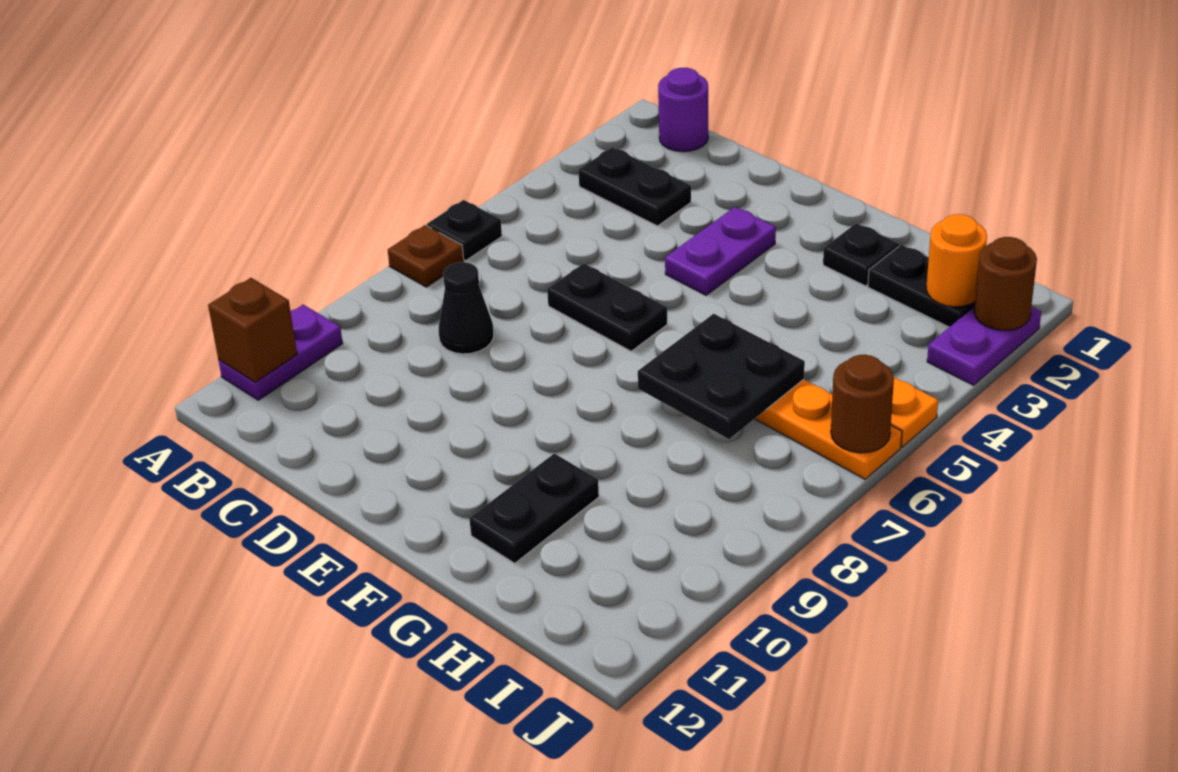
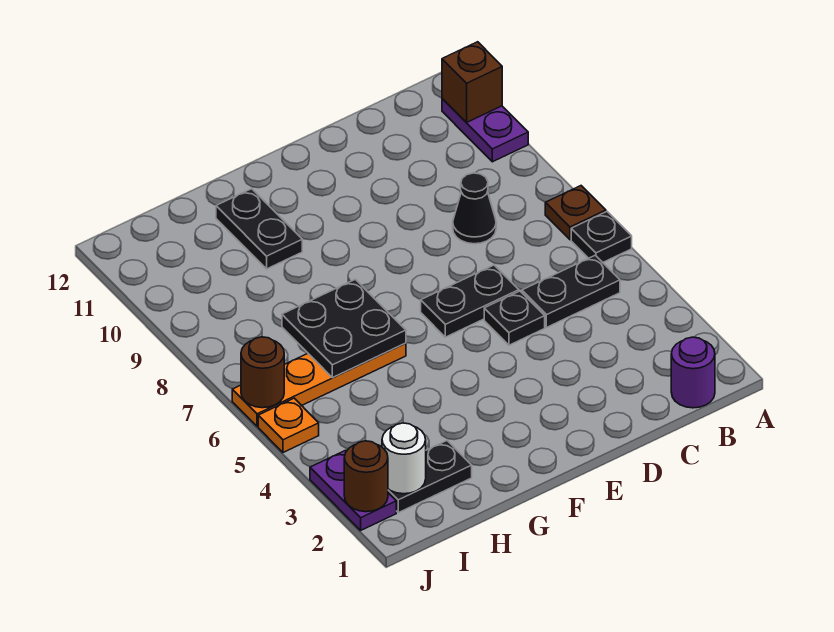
black 1x2 plate [578,147,691,226] -> black 1x2 plate moved to [522,255,620,327]
purple 1x2 plate [665,207,776,295] -> none
black 1x1 plate [823,223,899,286] -> black 1x1 plate moved to [484,291,545,345]
orange 1x1 round brick [926,214,987,307] -> white 1x1 round brick [382,423,426,494]

